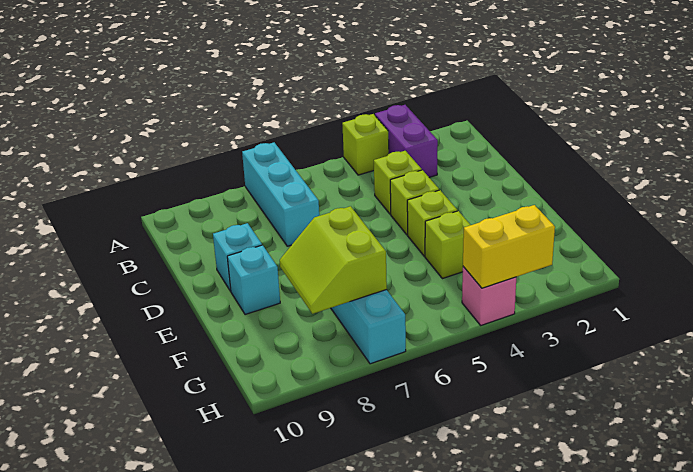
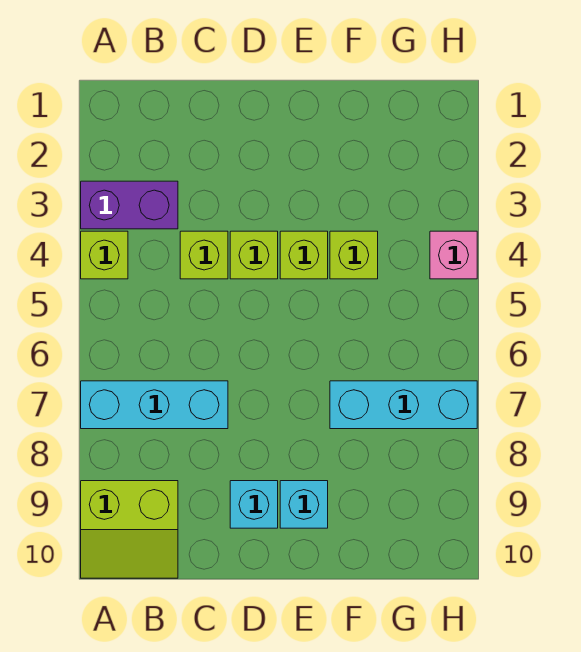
lime 2x2 slope [280,206,387,314] -> lime 2x2 slope moved to [81,481,178,578]
yellow 1x2 brick [463,205,555,288] -> none

